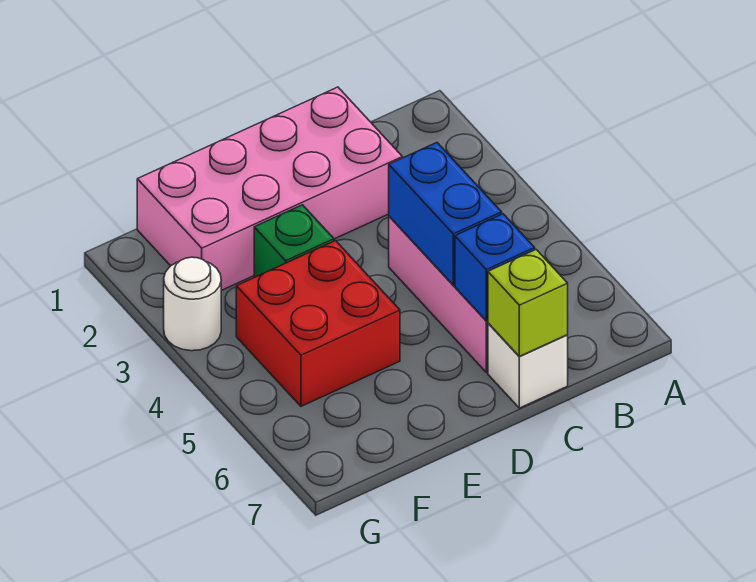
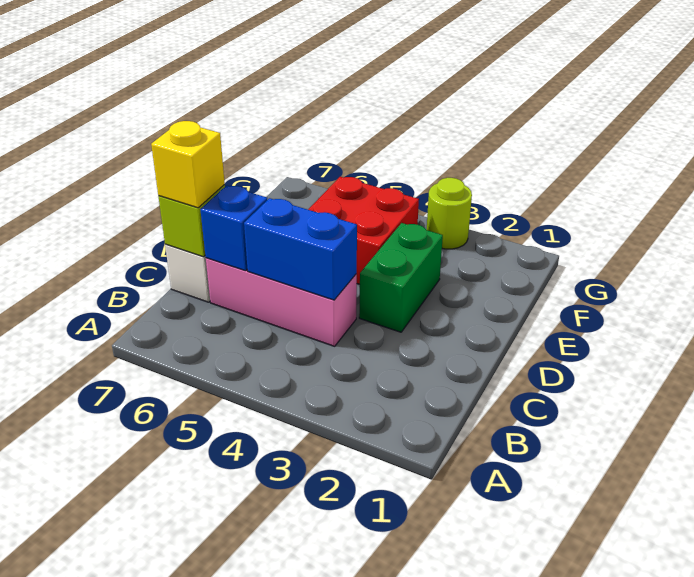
pink 2x4 brick [137,87,402,291] -> none
none -> yellow 1x1 brick [151,121,225,208]
green 1x1 brick [254,205,334,277] -> green 1x2 brick [359,223,443,332]
white 1x1 round brick [164,257,221,351] -> lime 1x1 round brick [427,178,472,249]

